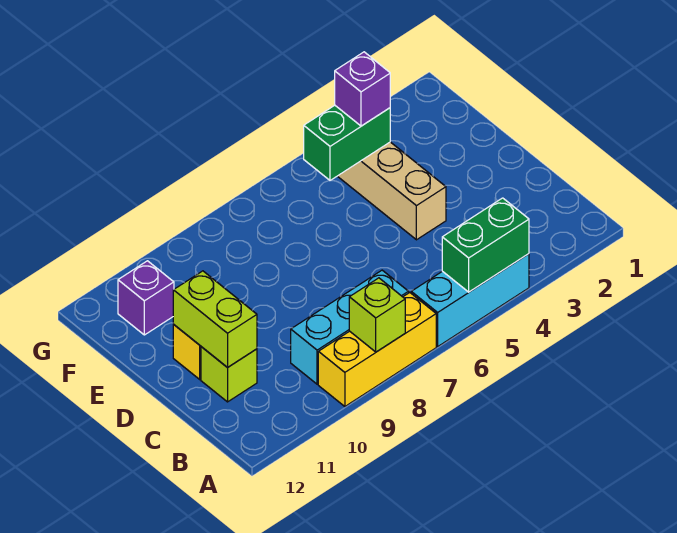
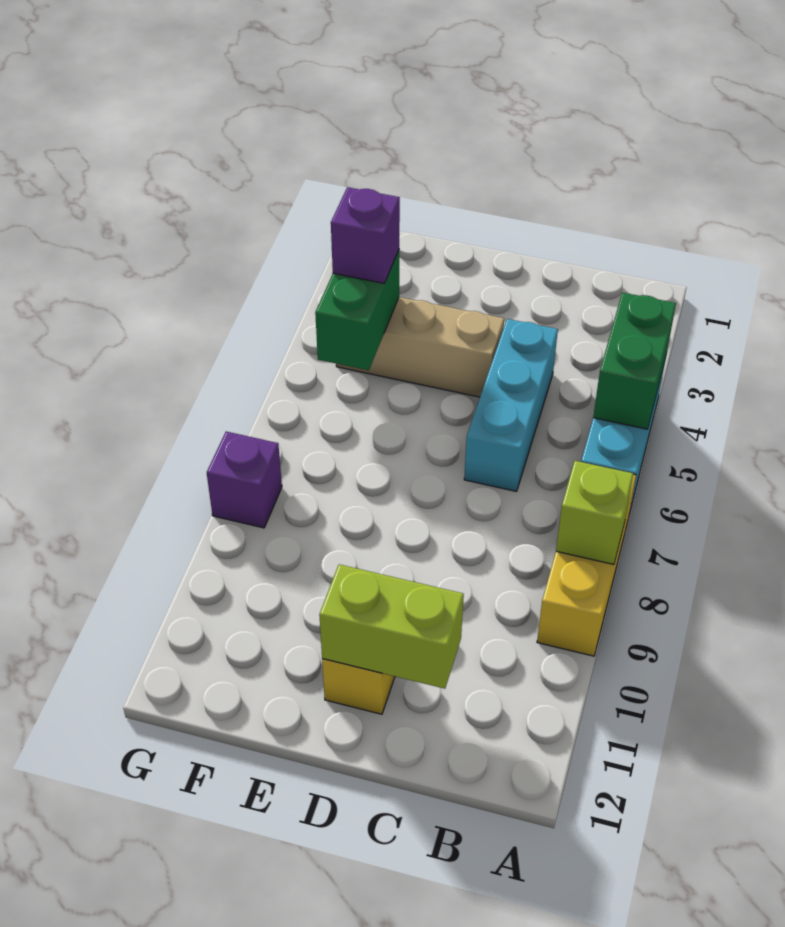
cyan 1x3 brick [291,270,409,384] -> cyan 1x3 brick moved to [464,319,558,491]
lime 1x1 brick [201,347,257,402] -> none
purple 1x1 brick [118,261,174,335] -> purple 1x1 brick moved to [207,432,282,528]

